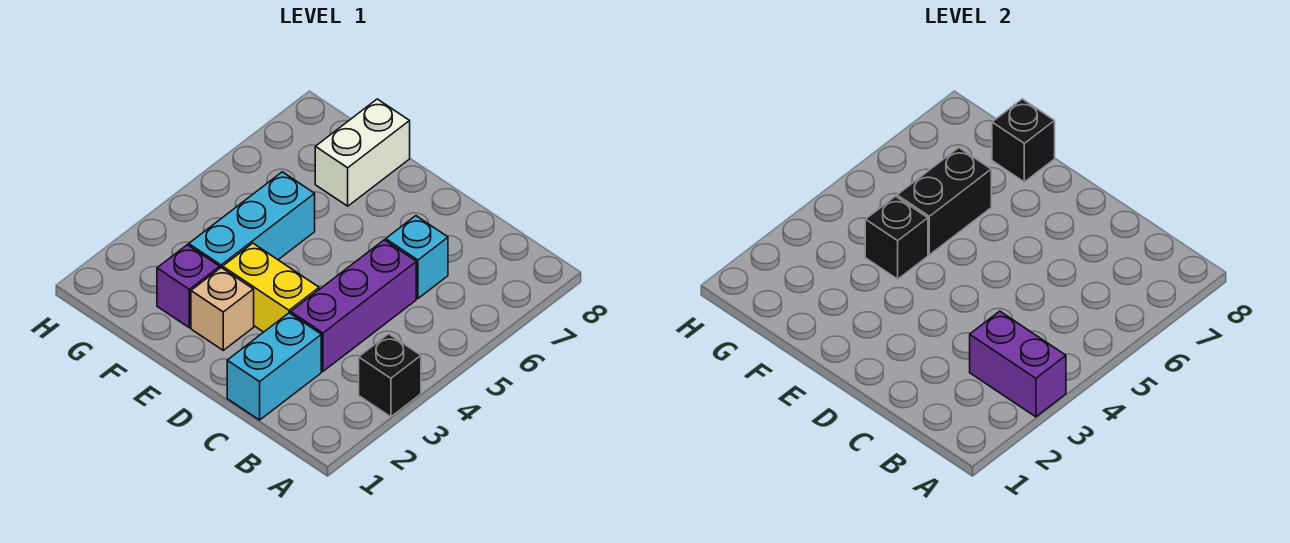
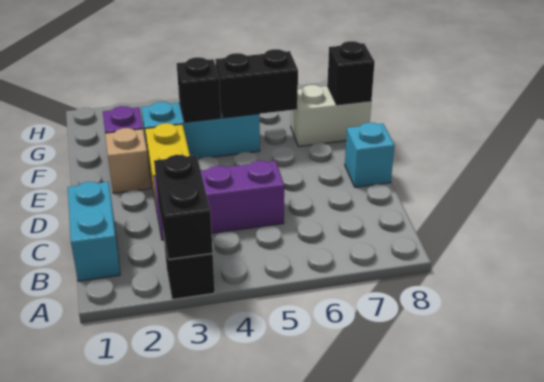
purple 1x2 brick [970,311,1066,417] -> black 1x2 brick [154,155,213,260]
cyan 1x2 brick [227,313,321,420] -> cyan 1x2 brick turned to [68,182,120,281]
cyan 1x1 brick [386,216,448,298] -> cyan 1x1 brick moved to [345,123,395,187]

